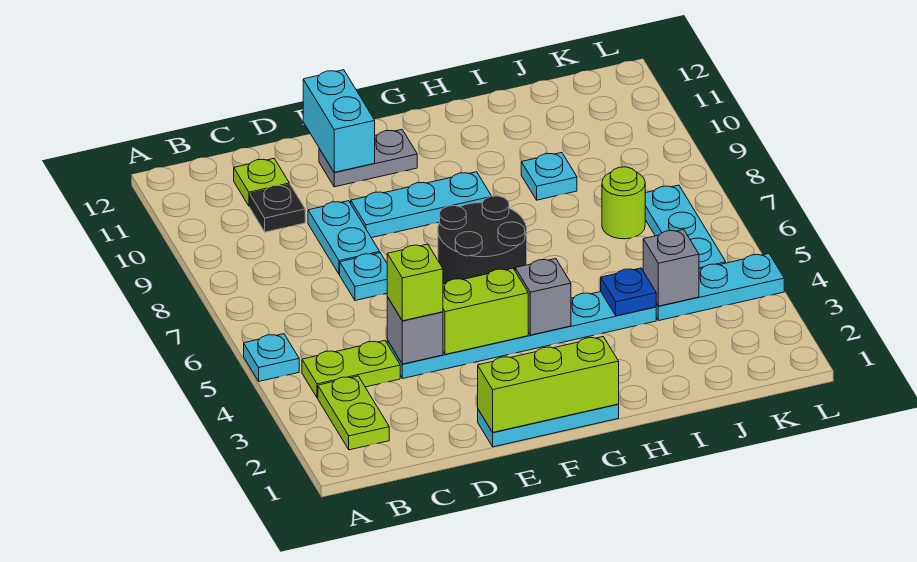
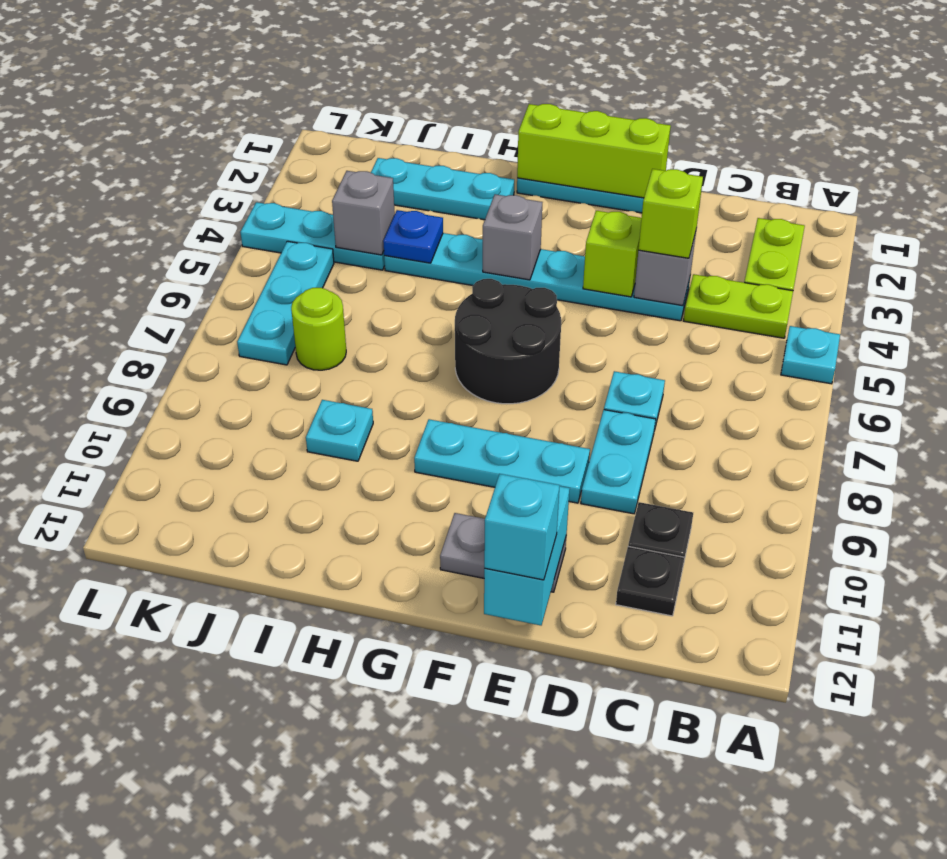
lime 1x1 plate [234,159,289,206] -> black 1x1 plate [616,546,684,616]
lime 1x2 brick [443,268,528,354] -> lime 1x1 brick [583,211,642,297]
none -> cyan 1x1 brick [484,474,560,580]
none -> cyan 1x3 plate [371,158,514,220]

